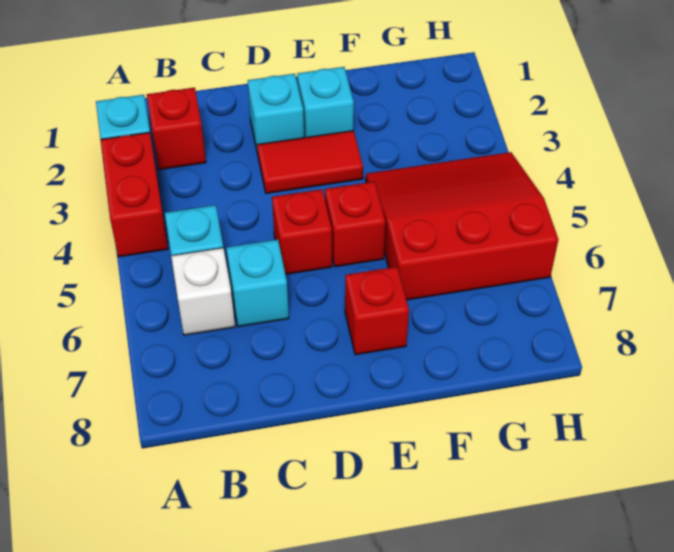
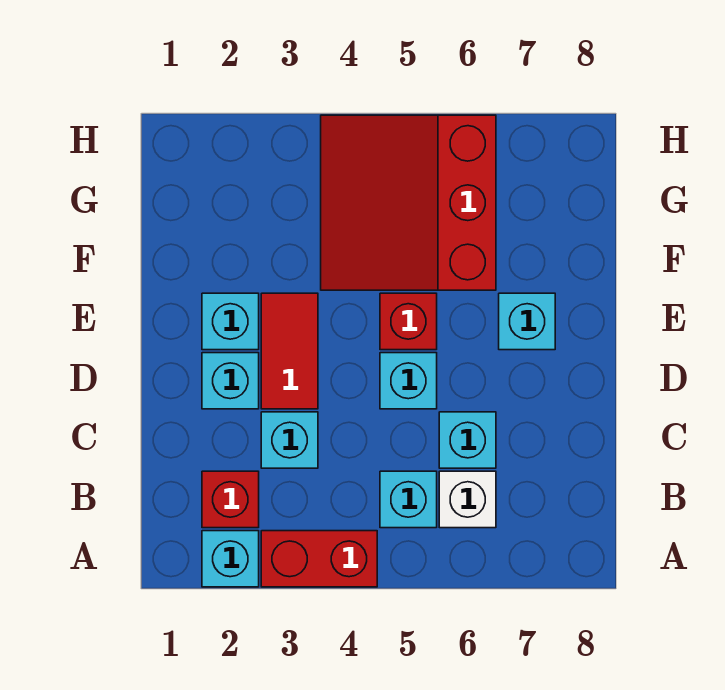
none -> cyan 1x1 brick [261,412,318,468]
red 1x1 brick [272,189,332,274] -> cyan 1x1 brick [380,353,437,409]
red 1x1 brick [345,267,409,355] -> cyan 1x1 brick [499,293,555,350]

